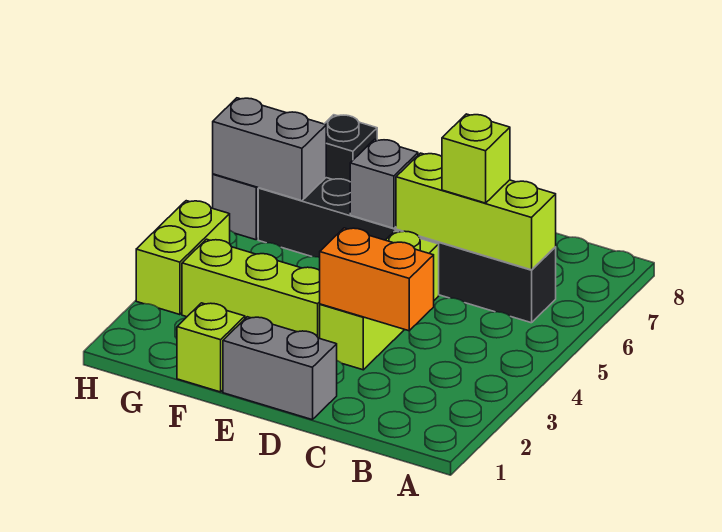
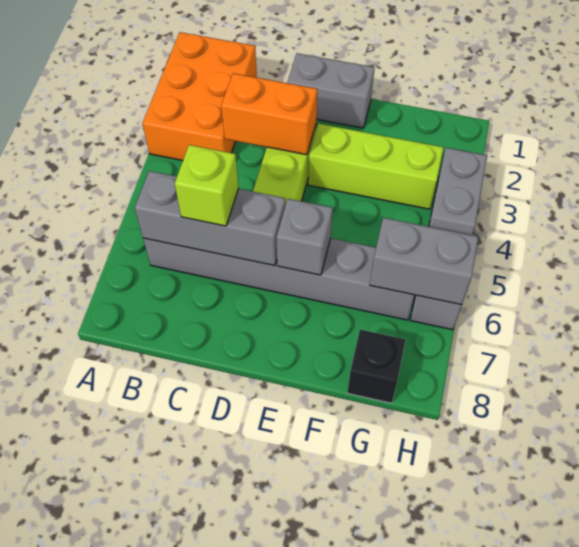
none -> orange 2x3 brick [143,32,257,160]
black 1x6 brick [258,178,556,323] -> grey 1x6 brick [143,238,414,320]
lime 1x3 brick [396,153,556,270] -> grey 1x3 brick [135,171,285,266]
lime 1x1 brick [177,303,245,392] -> none
lime 1x2 brick [136,201,230,315] -> grey 1x2 brick [429,148,487,235]

